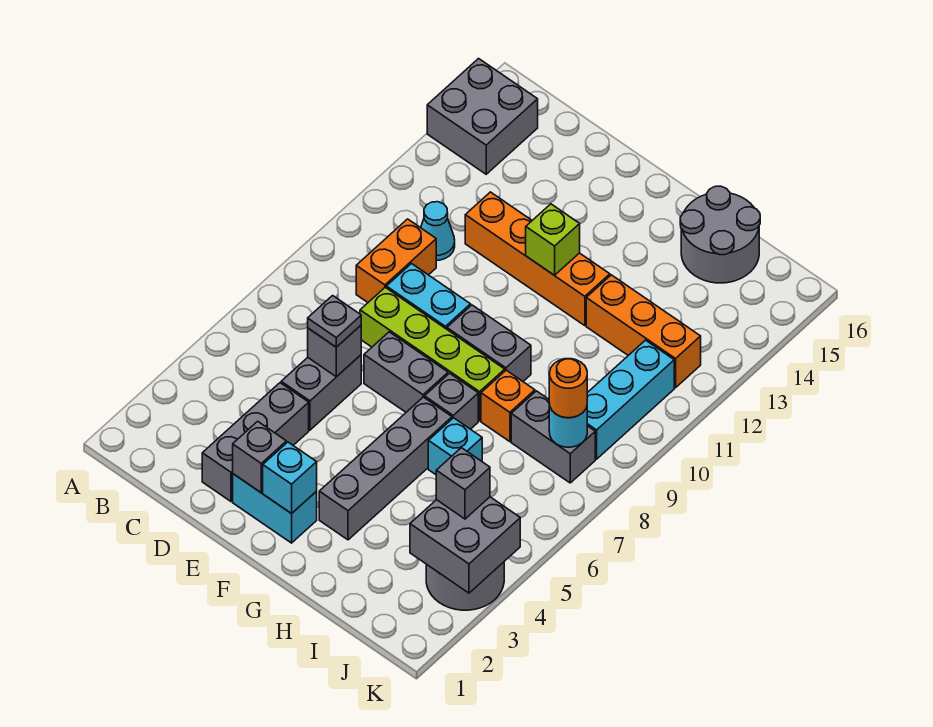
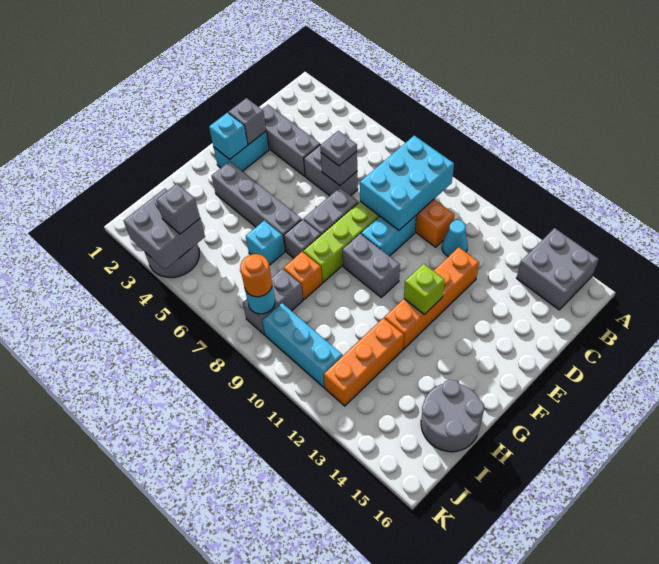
none -> cyan 2x3 brick [360,136,454,230]
grey 1x2 brick [447,305,531,381] -> grey 1x2 brick turned to [342,234,400,297]

